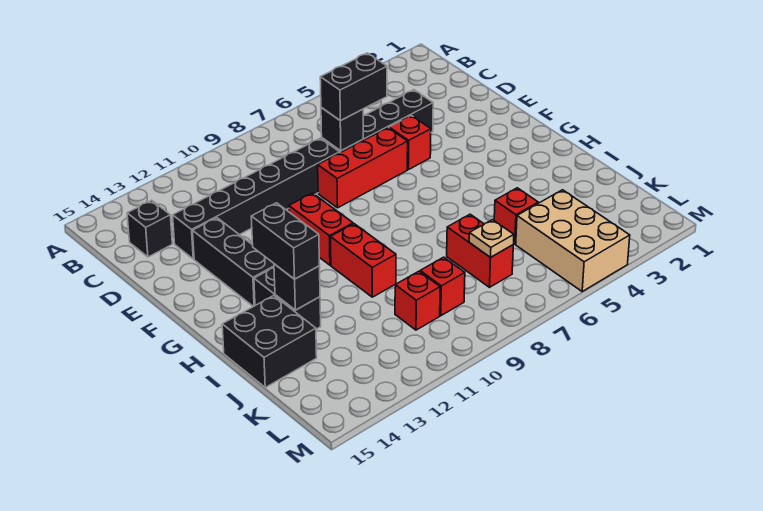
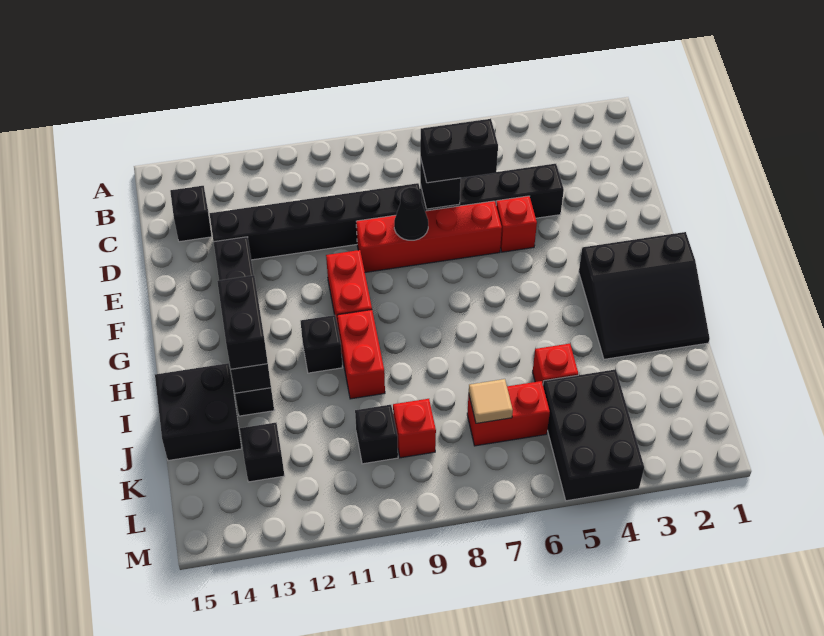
red 1x3 brick [318,128,408,208] -> red 1x4 brick [356,201,502,272]
none -> black 1x1 cone [394,187,428,240]
none -> black 3x3 slope [579,232,710,359]
none -> black 1x1 brick [301,315,343,373]
red 1x2 brick [447,214,513,287] -> red 1x2 brick turned to [467,381,550,446]
tan 2x3 brick [516,190,630,291] -> black 2x3 brick [543,369,644,501]
tan 1x1 plate [469,220,514,257] -> tan 1x1 tile [469,379,513,423]
red 1x1 brick [395,271,440,330] -> black 1x1 brick [355,405,398,464]
none -> black 1x1 brick [240,423,284,482]

